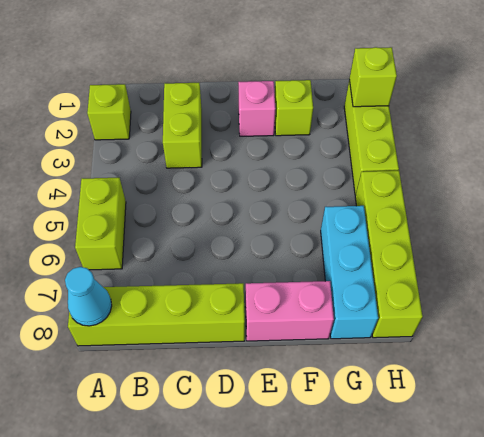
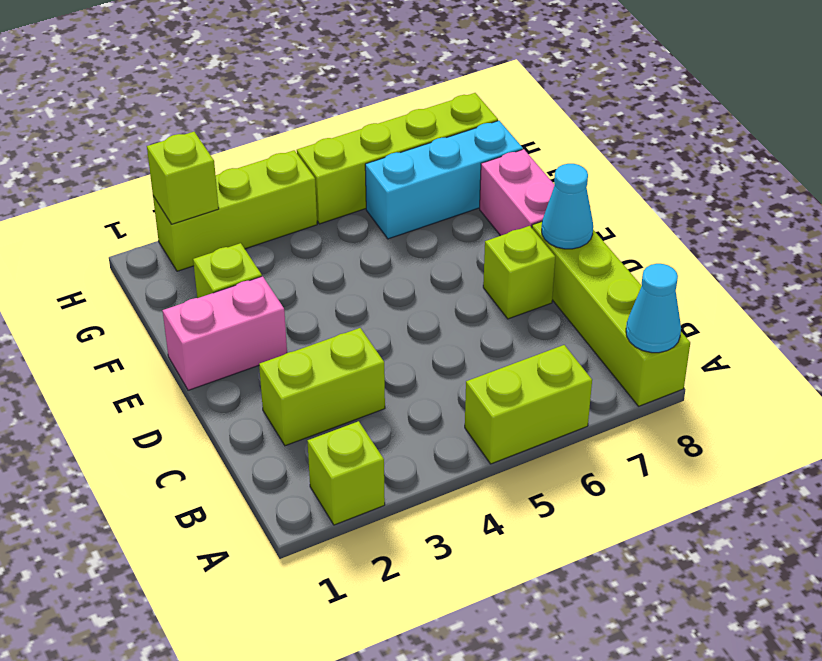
none -> lime 1x1 brick [483,226,555,319]
none -> cyan 1x1 cone [542,164,593,249]
pink 1x1 brick [238,81,275,136] -> pink 1x2 brick [163,276,287,390]

